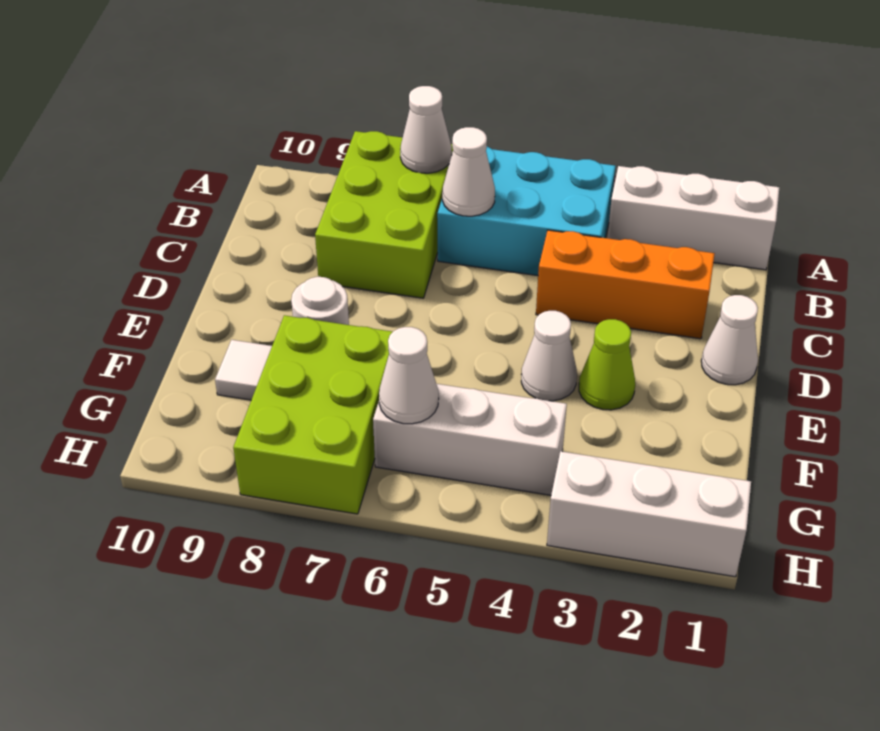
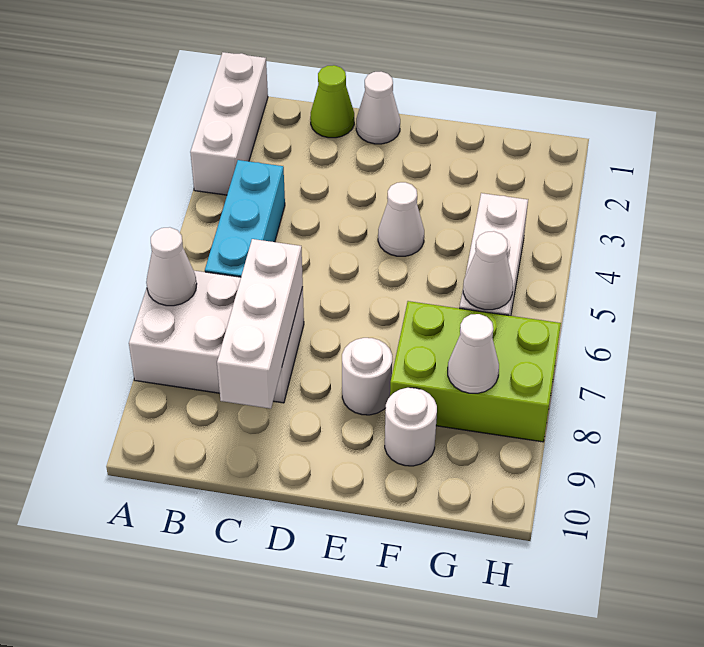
cyan 2x3 brick [437,146,615,276] -> cyan 1x3 brick [205,160,285,277]
lime 2x3 brick [315,131,453,298] -> white 2x3 brick [129,271,304,403]
white 1x1 cone [442,127,495,216] -> white 1x1 cone moved to [448,314,499,393]
orange 1x3 brick [536,230,715,339] -> none
lime 1x1 cone [579,319,635,410] -> lime 1x1 cone moved to [310,65,354,138]
white 1x1 tile [215,340,272,400] -> white 1x1 round brick [385,388,437,466]
white 1x3 brick [547,451,751,577] -> white 1x3 brick moved to [217,239,303,409]

